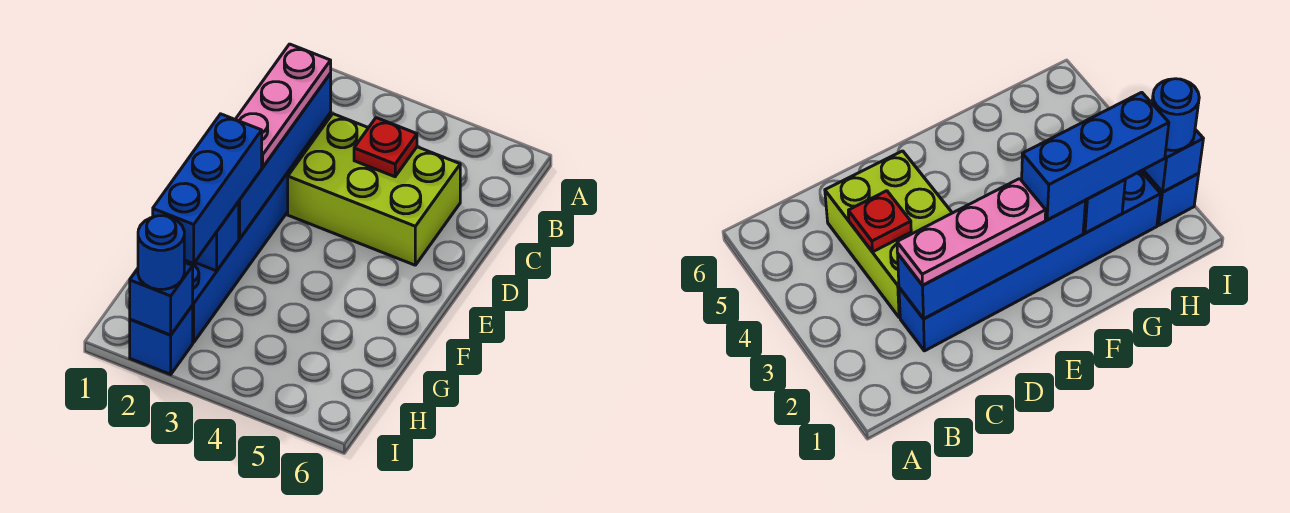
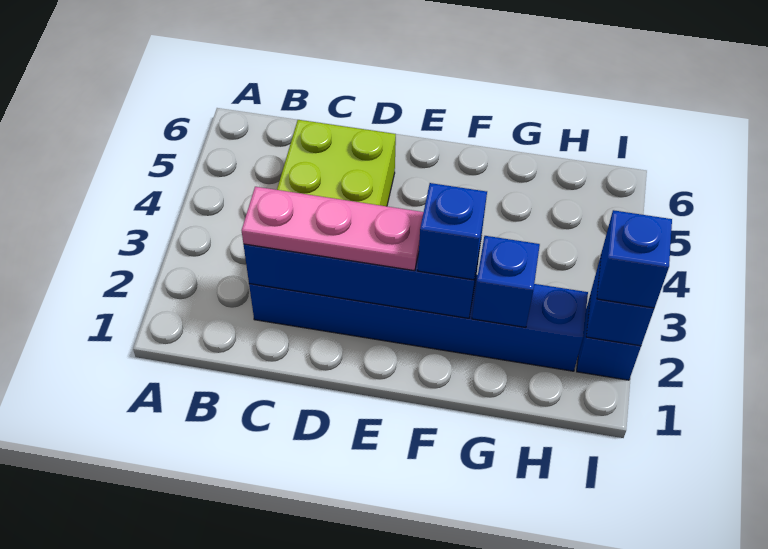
red 1x1 plate [354,118,417,177] -> none
blue 1x3 brick [153,114,262,263] -> blue 1x1 brick [418,183,487,280]
blue 1x1 round brick [138,216,184,289] -> blue 1x1 brick [597,210,672,308]

